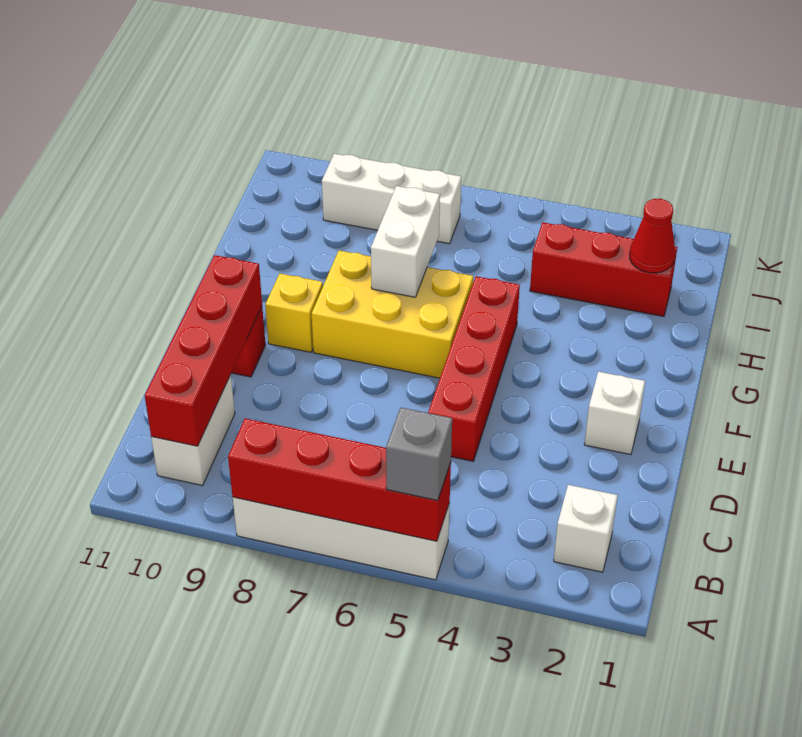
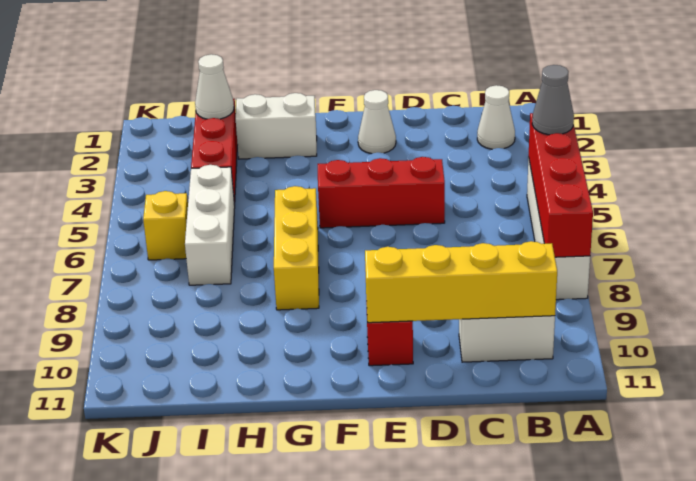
grey 1x1 brick [386,408,452,501] -> grey 1x1 cone [532,65,574,135]
white 1x1 brick [554,485,618,572] -> white 1x1 cone [477,85,515,149]
red 1x4 brick [145,255,262,446] -> yellow 1x4 brick [365,241,557,323]
red 1x4 brick [428,276,520,461] -> red 1x3 brick [318,157,445,228]
white 1x1 brick [584,372,645,455] -> white 1x1 cone [358,90,396,154]
yellow 2x3 brick [312,250,473,378] -> yellow 1x3 brick [274,186,319,310]
yellow 1x1 brick [265,274,323,352] -> yellow 1x1 brick moved to [143,191,188,260]
white 1x2 brick [371,186,440,297] -> white 1x2 brick moved to [236,93,317,159]
red 1x1 cone [630,199,675,273] -> white 1x1 cone [195,54,234,119]
white 1x3 brick [322,154,461,244] -> white 1x3 brick moved to [185,165,235,285]

